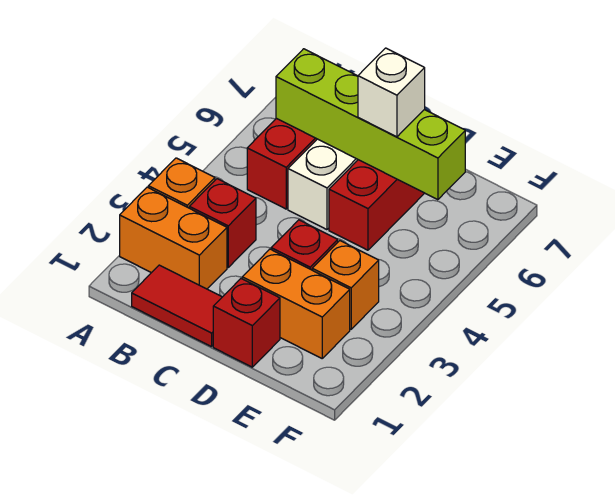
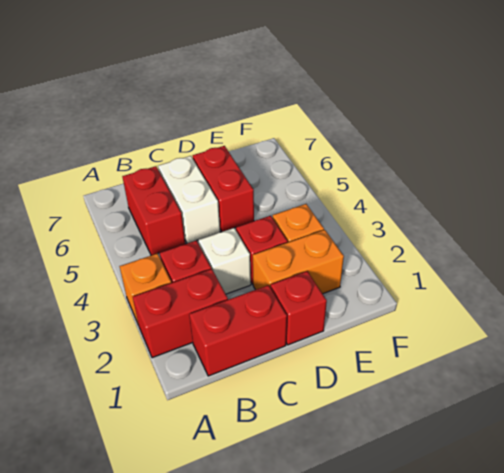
orange 1x2 brick [120,187,227,289] -> red 1x2 brick [133,269,228,358]
red 1x2 tile [132,265,222,347] -> red 1x2 brick [189,285,287,376]
lime 1x4 brick [276,49,465,200] -> none
white 1x1 brick [358,48,425,137] -> white 1x1 brick moved to [198,228,251,294]

